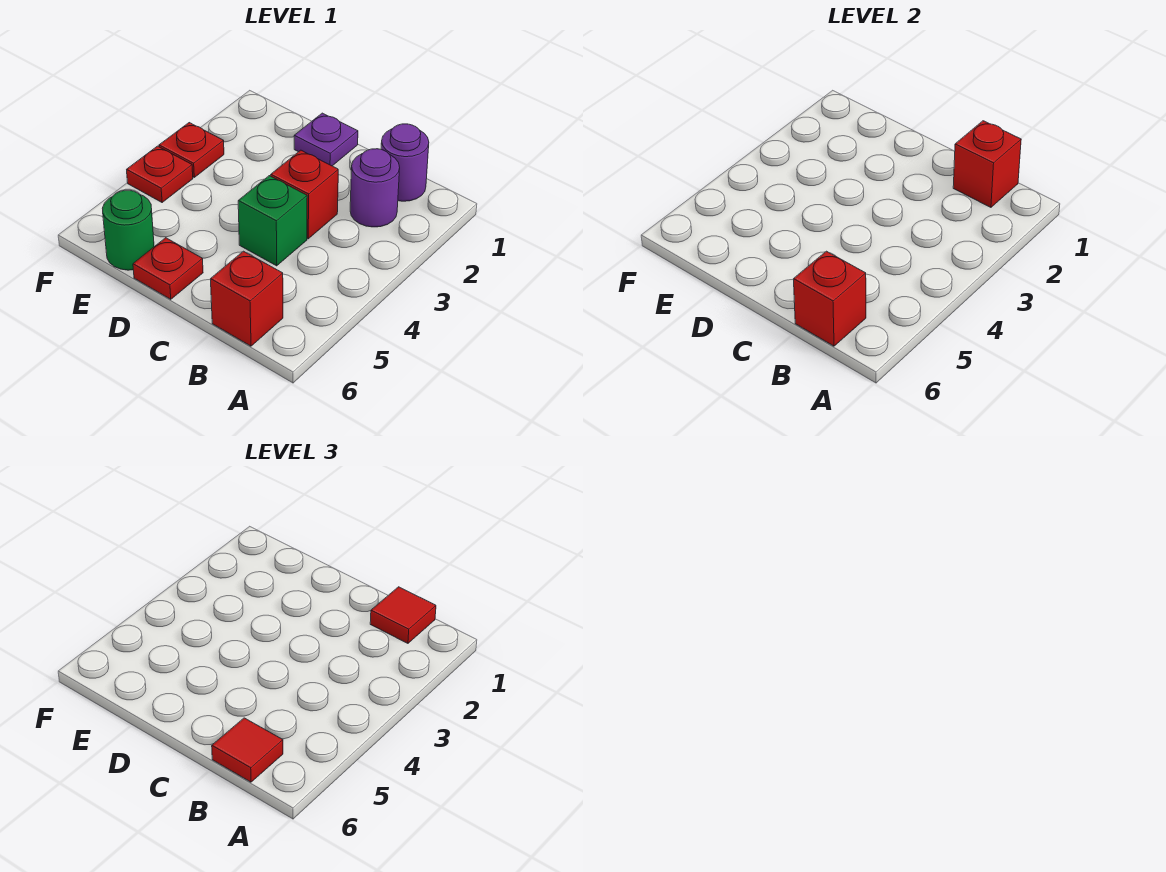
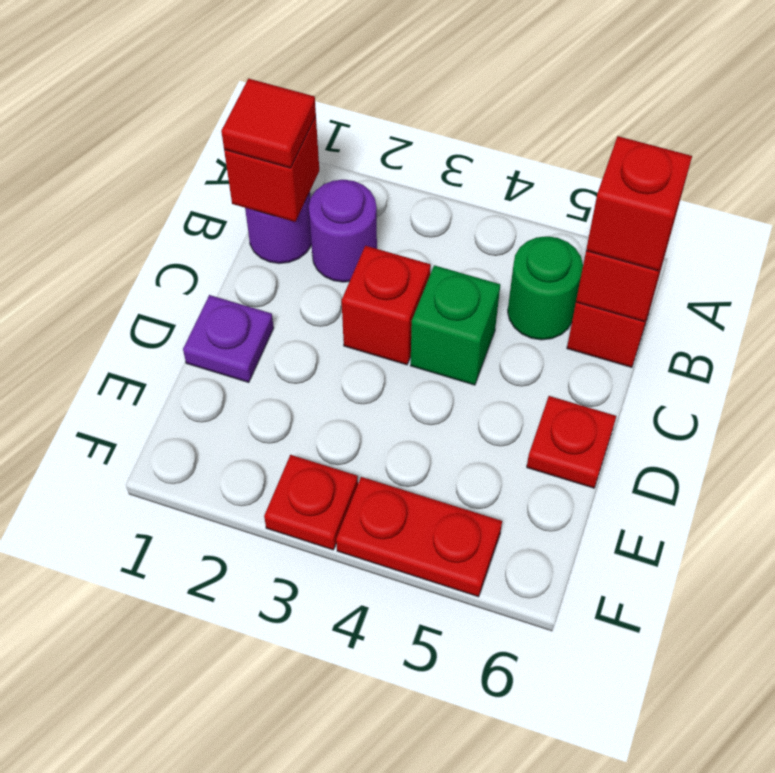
red 1x1 tile [212,718,283,782] -> red 1x1 brick [586,136,692,271]
green 1x1 round brick [102,190,154,270] -> green 1x1 round brick moved to [508,236,583,340]
red 1x1 plate [127,146,193,203] -> red 1x2 plate [336,477,502,597]

